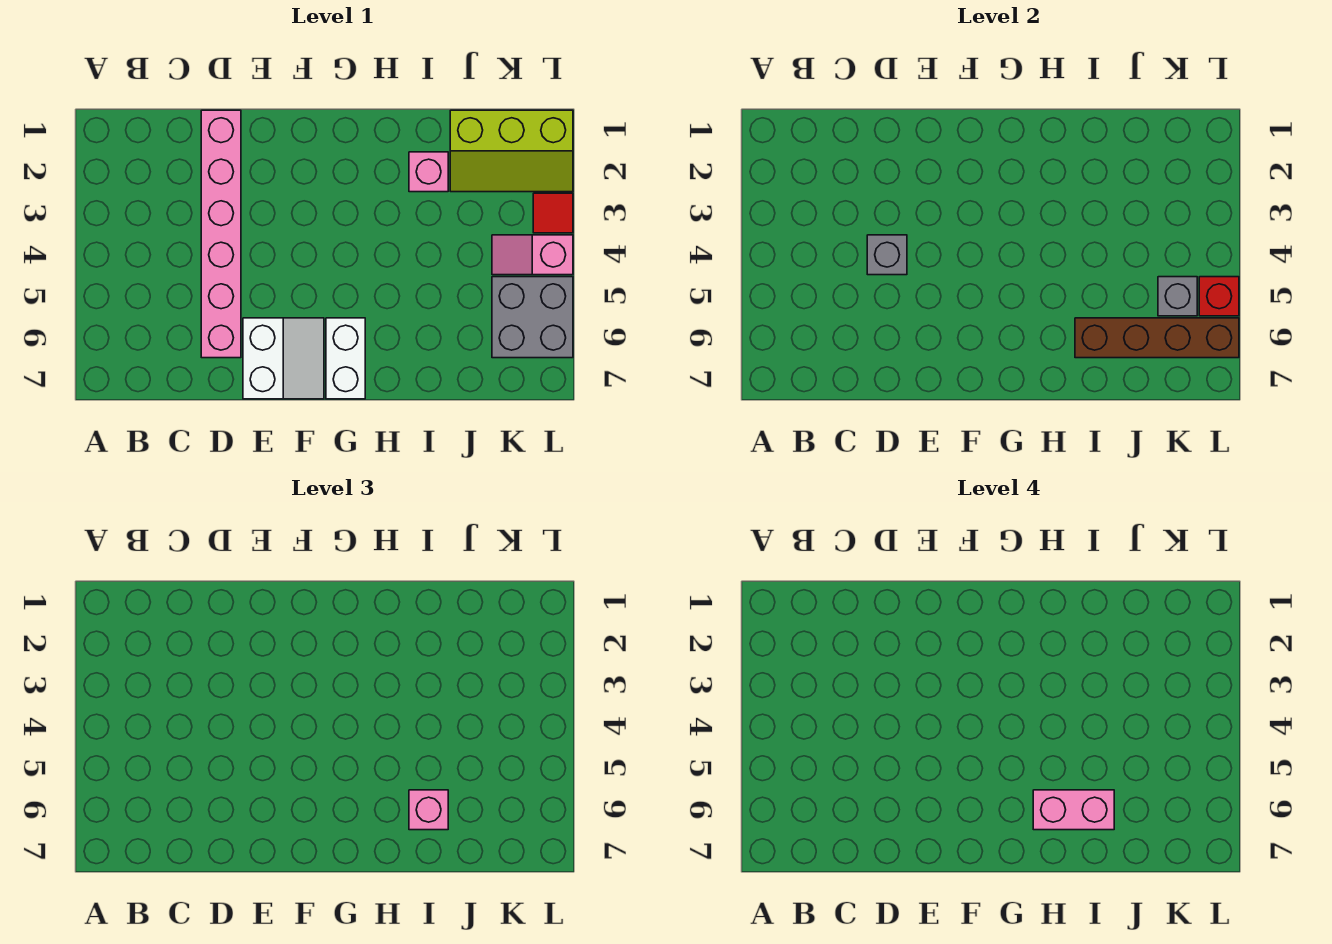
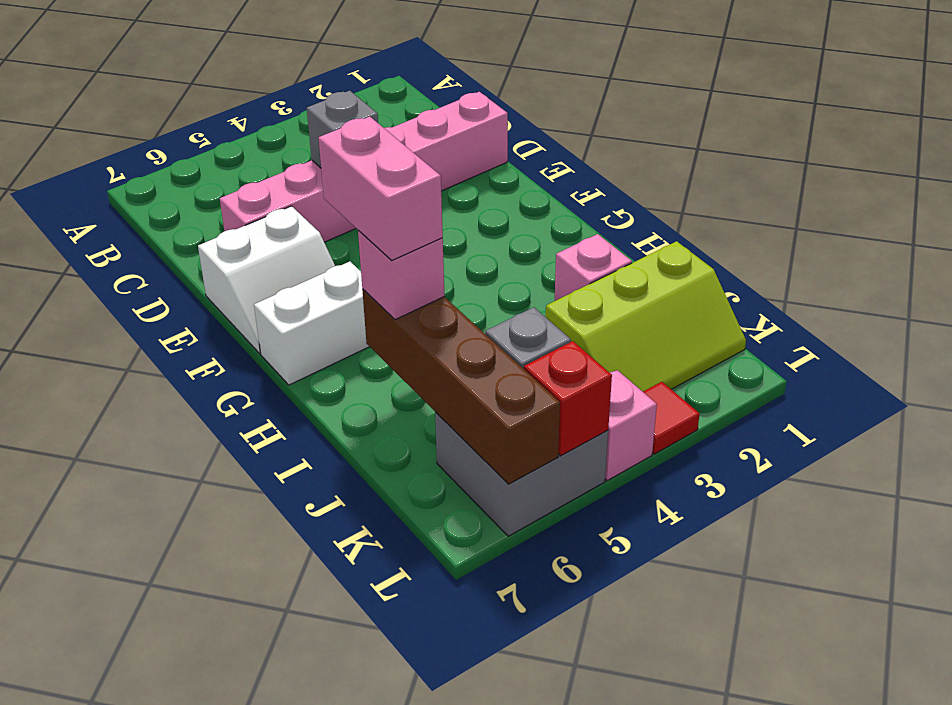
lime 2x3 slope [450,110,573,192] -> lime 2x3 slope turned to [546,241,746,392]

